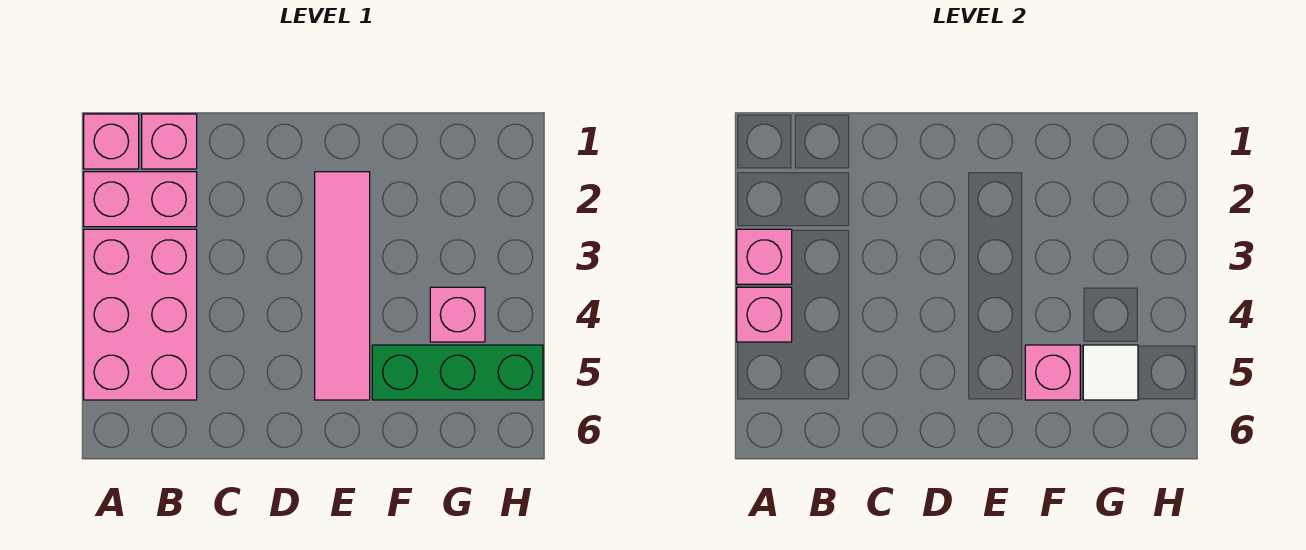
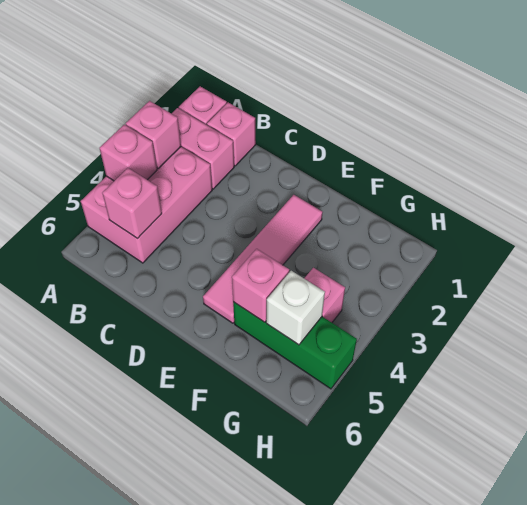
none -> pink 1x1 brick [102,168,162,239]
white 1x1 tile [1083,345,1138,400] -> white 1x1 brick [266,271,325,345]

